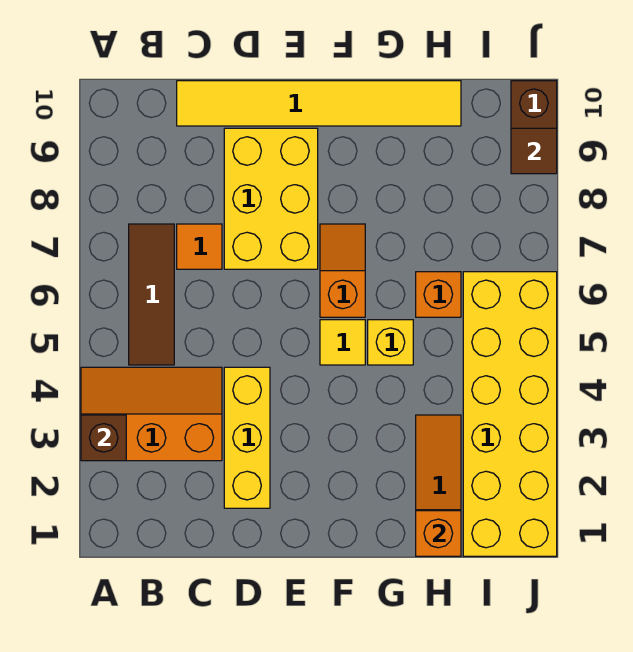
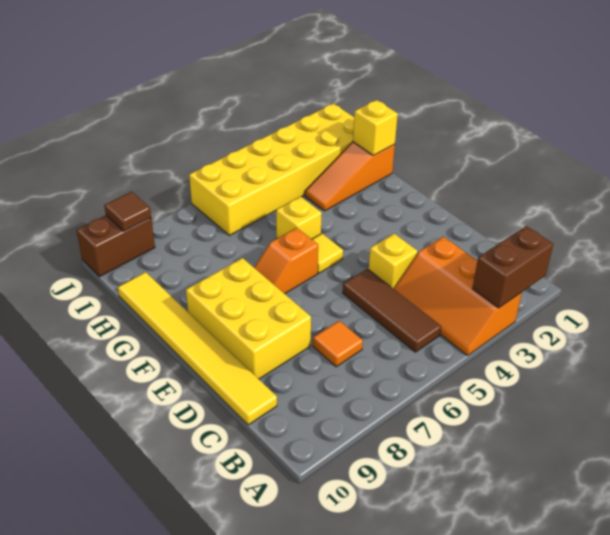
brown 1x1 brick [81,415,126,461] -> brown 1x2 brick [472,226,553,308]
brown 1x3 tile [129,224,174,365] -> brown 1x3 tile turned to [343,269,441,352]
yellow 1x3 brick [224,367,270,508] -> yellow 1x1 brick [369,234,418,289]
yellow 2x3 brick [224,128,318,269] -> yellow 2x3 brick turned to [186,258,311,379]
orange 1x1 brick [416,511,461,556] -> yellow 1x1 brick [353,100,398,156]
orange 1x1 brick [416,272,461,317] -> none

